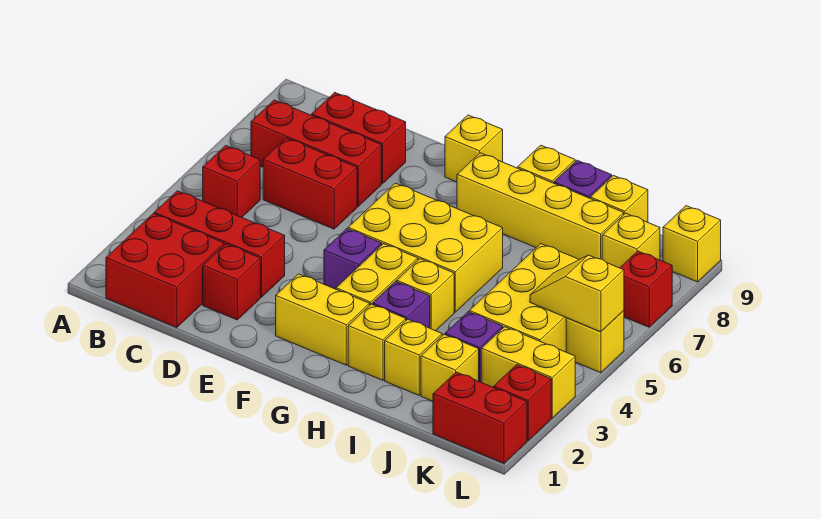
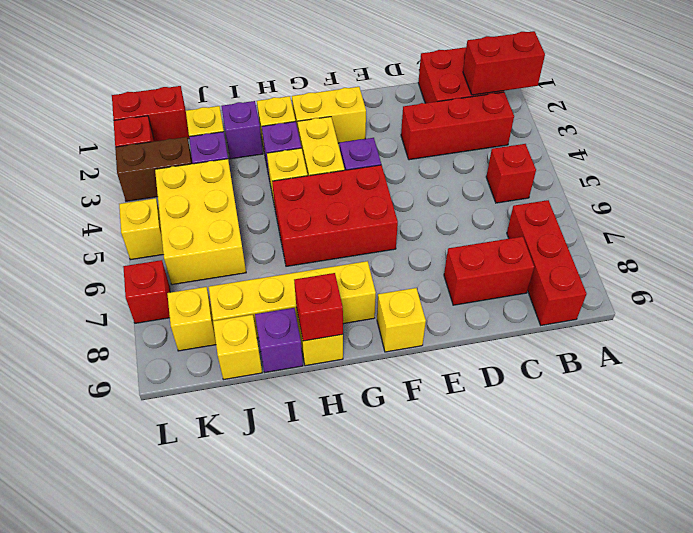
red 1x3 brick [251,100,381,206] -> red 1x3 brick turned to [507,200,587,325]
red 1x2 brick [263,138,357,229] -> red 1x2 brick moved to [463,31,545,95]
red 1x1 brick [203,244,260,320] -> red 1x1 brick moved to [294,273,343,341]
yellow 2x3 brick [348,183,503,312] -> red 2x3 brick [272,165,398,266]
yellow 1x1 brick [385,319,442,395] -> purple 1x1 brick [221,101,263,159]
yellow 1x2 brick [481,327,575,418] -> brown 1x2 brick [115,137,193,201]
yellow 1x2 slope [530,255,624,332] -> none
yellow 1x1 brick [663,206,721,282] -> none

